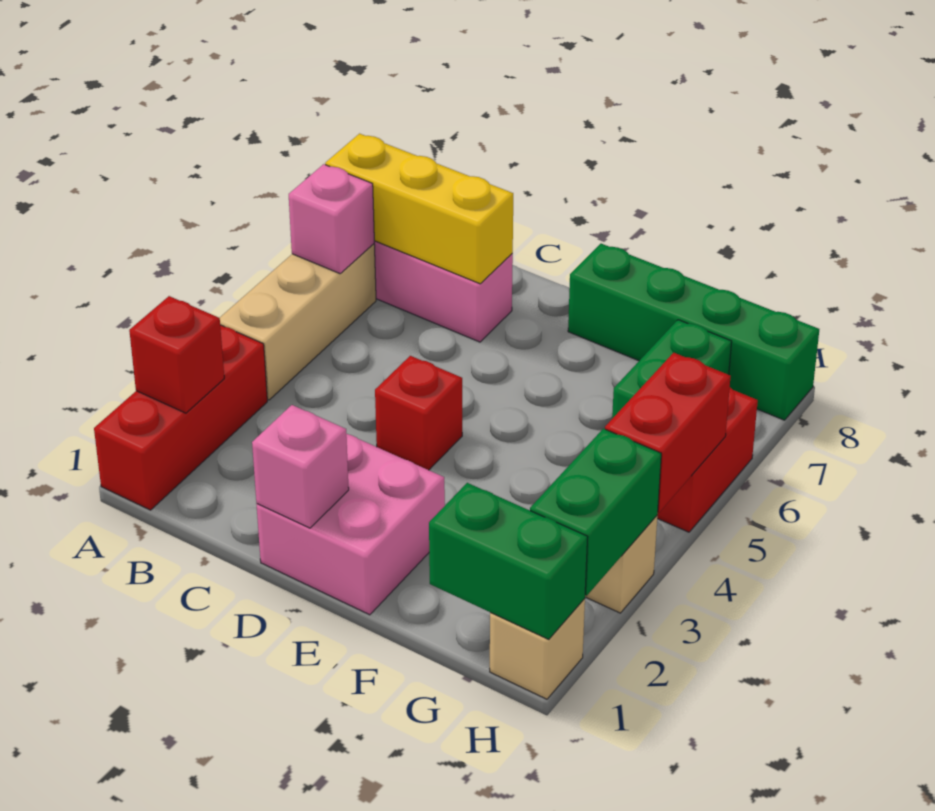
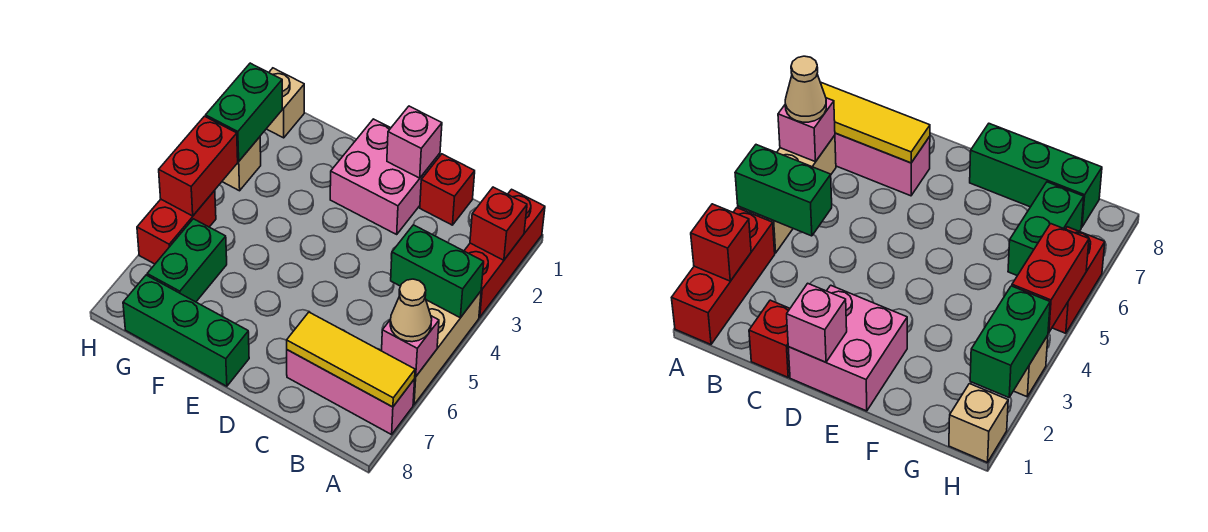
none -> tan 1x1 cone [390,279,432,342]
yellow 1x3 brick [325,134,513,284] -> yellow 1x3 tile [287,312,415,407]
red 1x1 brick [375,356,462,470] -> red 1x1 brick moved to [420,154,475,225]
green 1x4 brick [568,244,819,420] -> green 1x3 brick [123,275,249,386]
green 1x2 brick [429,483,588,639] -> green 1x2 brick moved to [391,225,484,318]

